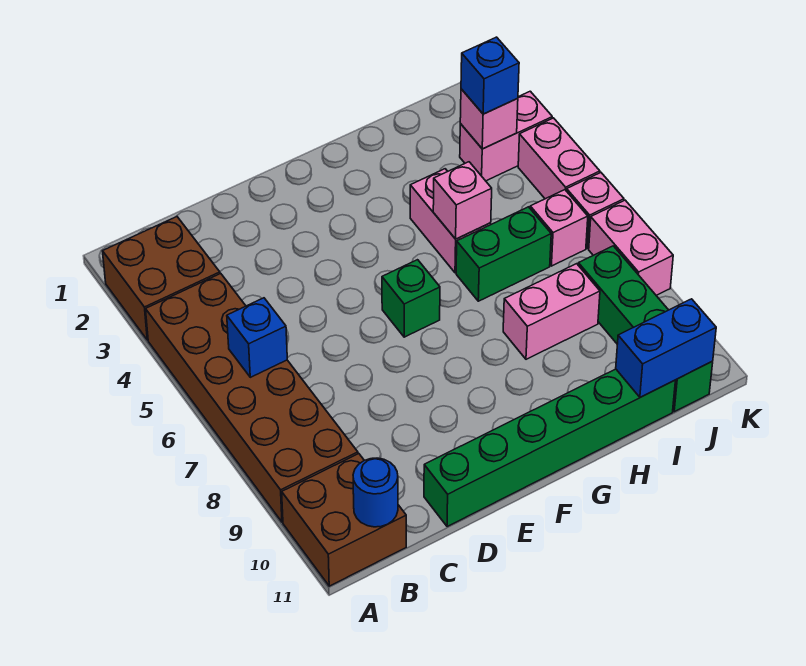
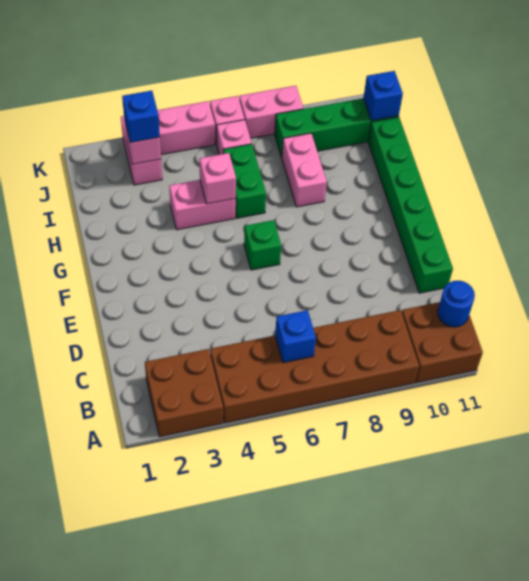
blue 1x2 brick [616,299,716,397] -> blue 1x1 brick [363,71,403,121]

